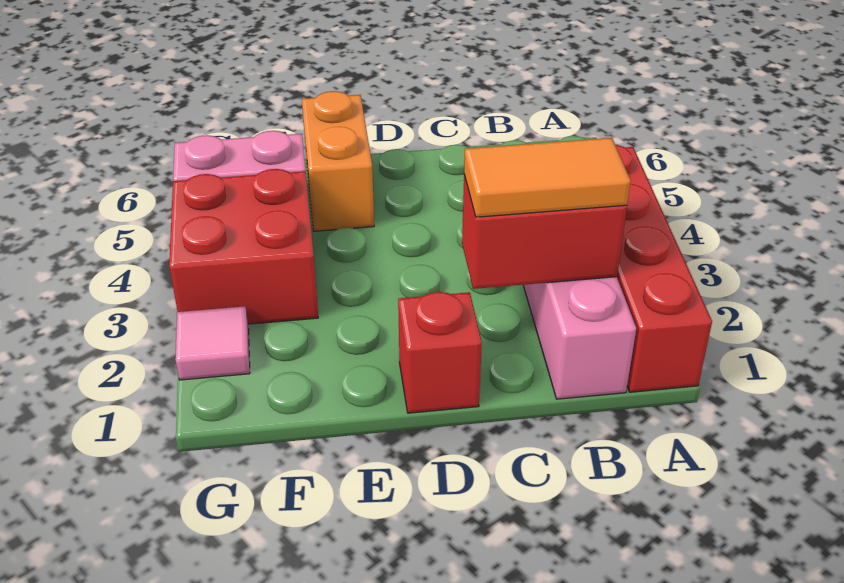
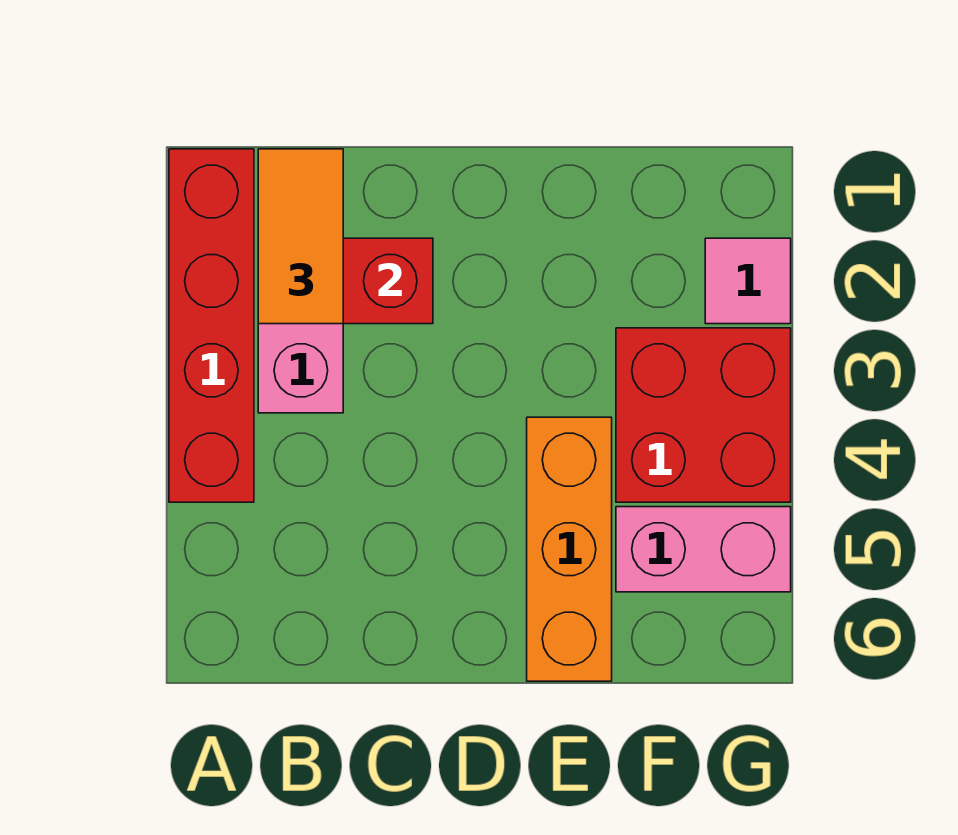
orange 1x2 tile [464,138,631,217] -> orange 1x2 tile turned to [258,149,343,324]
red 1x1 brick [398,292,482,413] -> none
orange 1x2 brick [302,91,374,231] -> orange 1x3 brick [527,417,612,681]

